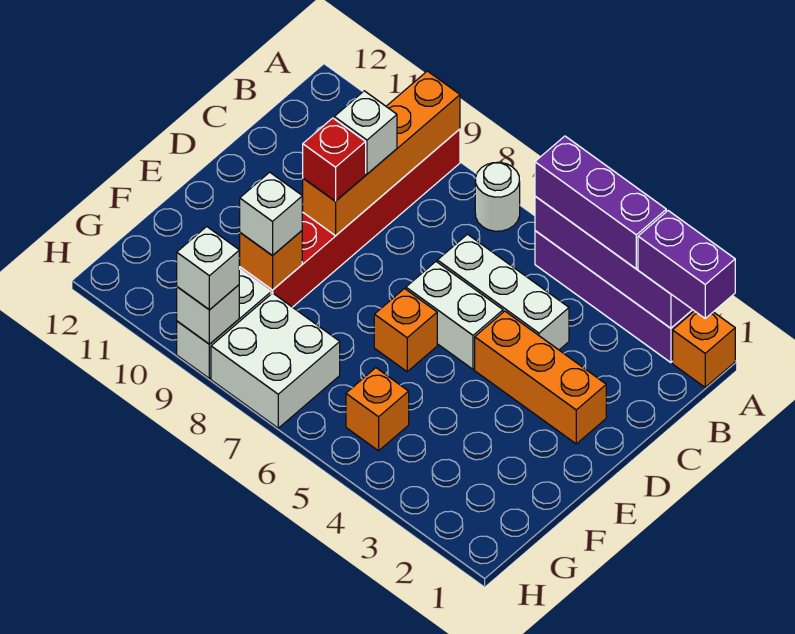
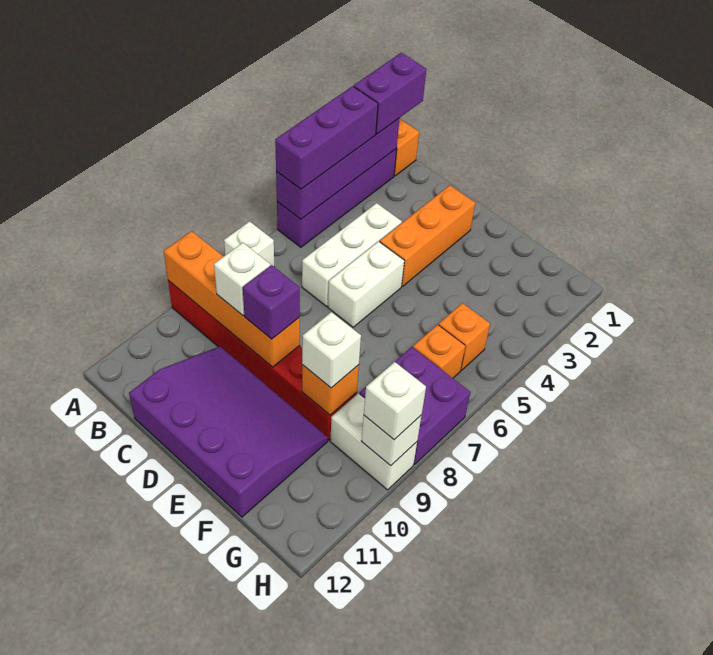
white 1x1 round brick [475,162,520,231] -> white 1x1 brick [224,221,274,266]
none -> purple 3x4 slope [129,346,328,517]
red 1x1 brick [303,118,366,201] -> purple 1x1 brick [243,265,300,339]
orange 1x1 brick [374,289,437,372] -> orange 1x1 brick moved to [413,325,465,378]
white 2x2 brick [211,293,340,428] -> purple 2x2 brick [359,347,470,464]

